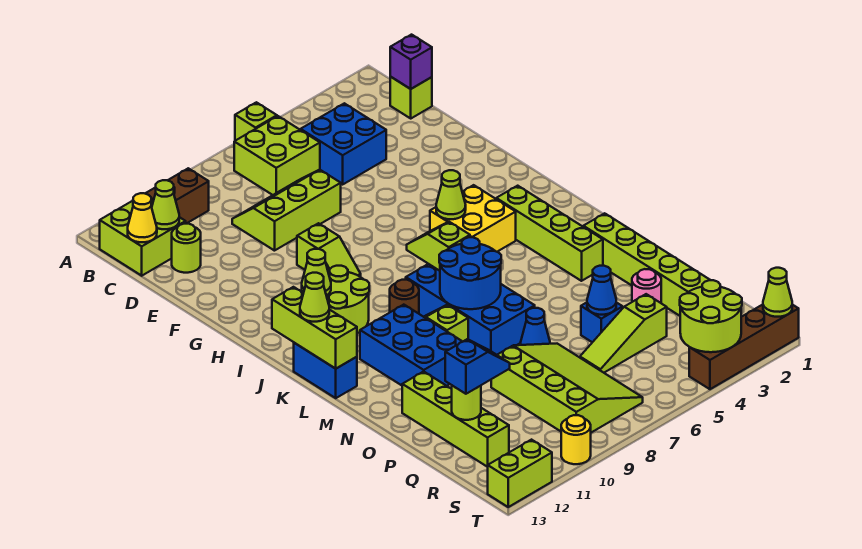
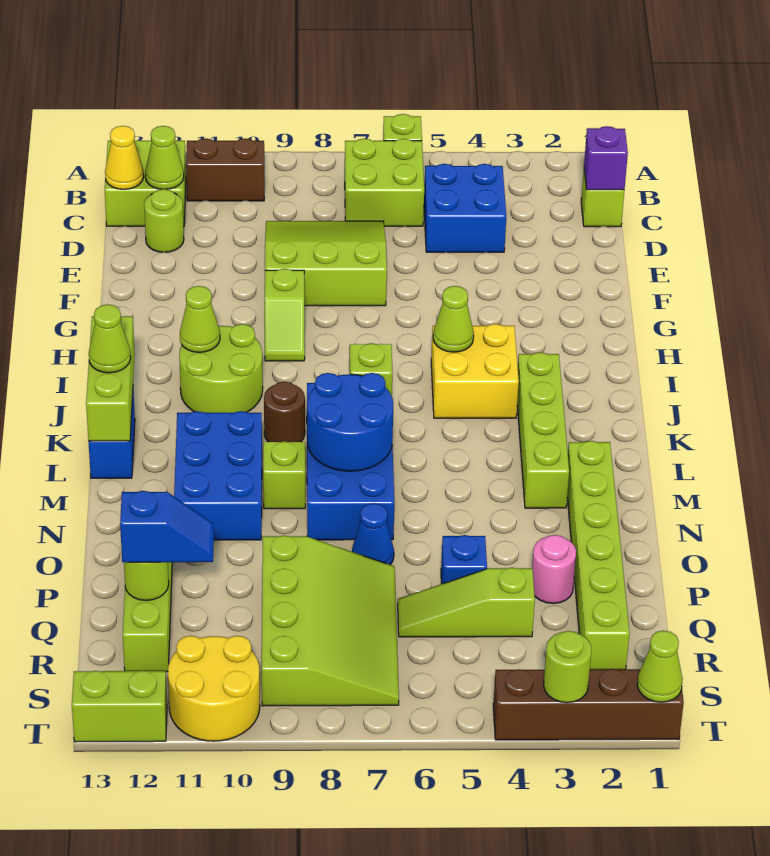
lime 2x3 slope [232,170,341,251] -> lime 3x3 slope [265,221,387,306]
blue 1x1 cone [587,266,616,315] -> none
lime 2x2 round brick [680,280,742,352] -> lime 1x1 round brick [544,631,592,703]
yellow 1x1 round brick [561,415,591,464] -> yellow 2x2 round brick [168,636,260,741]

